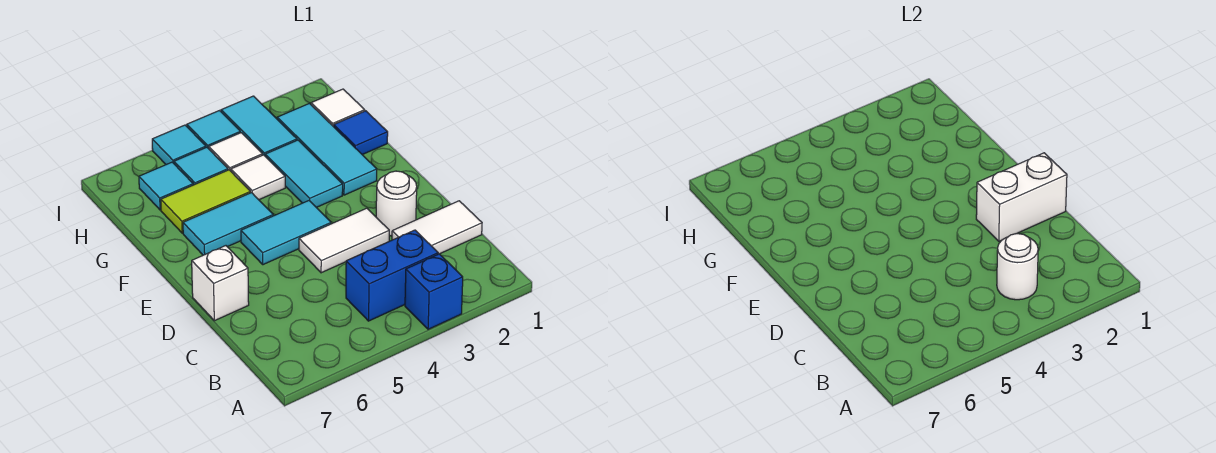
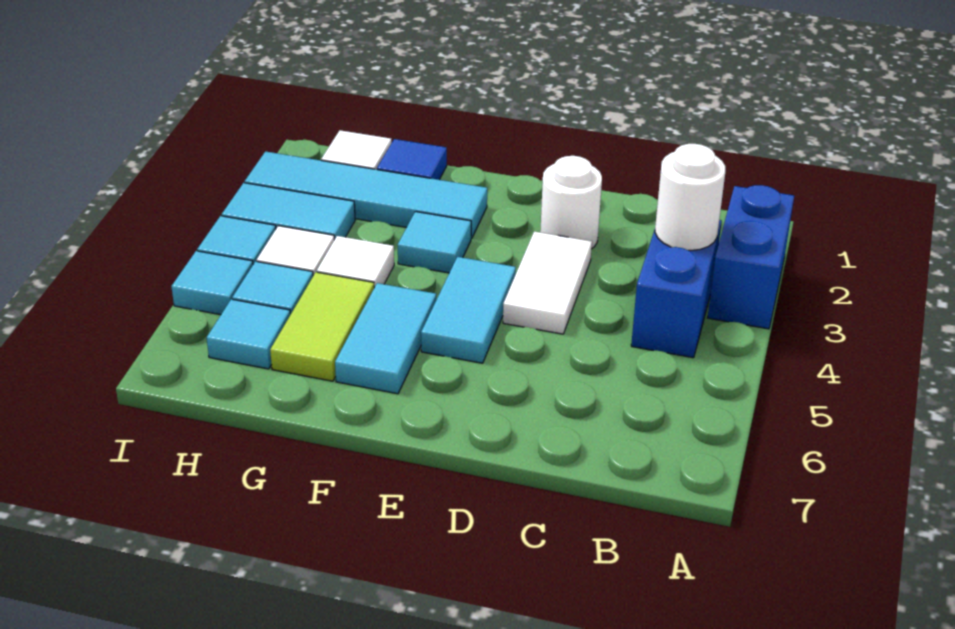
blue 1x1 brick [405,254,463,329] -> blue 1x2 brick [708,185,794,329]
white 1x2 tile [392,201,482,254] -> none
white 1x2 brick [976,153,1067,241] -> none
white 1x1 brick [192,246,249,321] -> none
cyan 1x3 tile [277,103,377,195] -> cyan 1x4 tile [245,151,487,239]
cyan 1x2 tile [265,140,343,208] -> cyan 1x1 tile [398,212,471,273]

